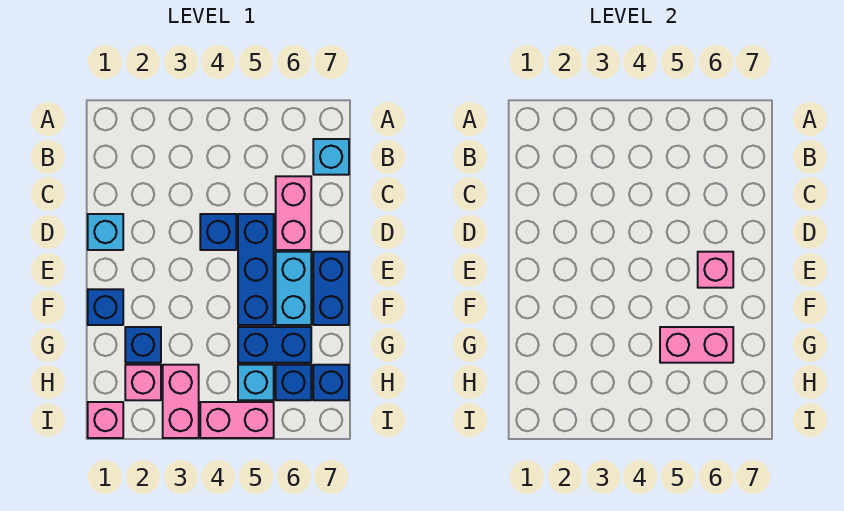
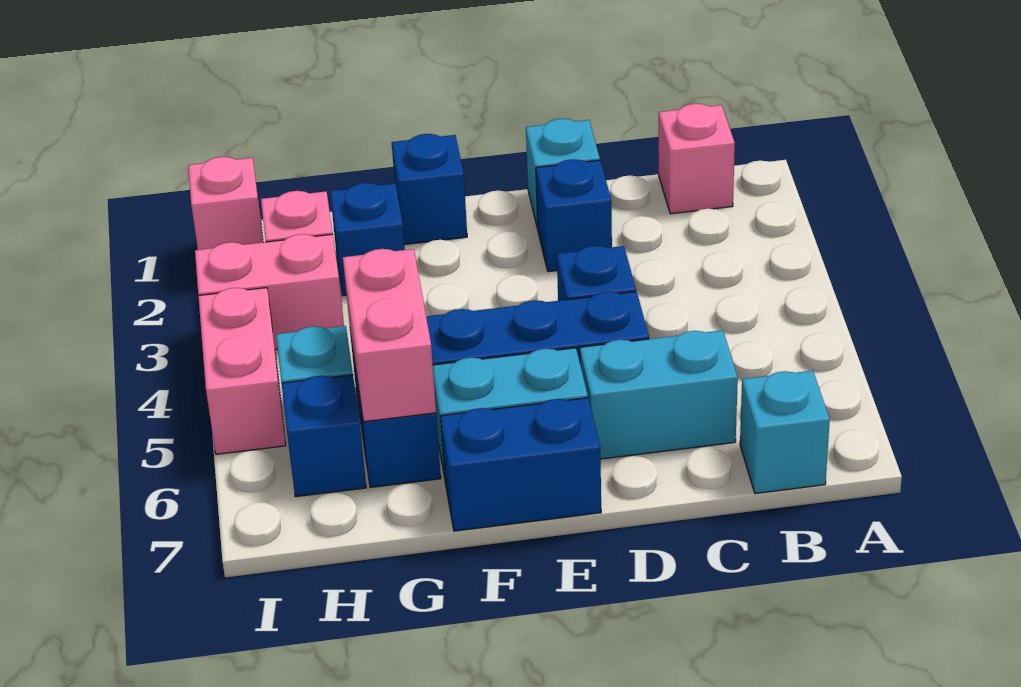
pink 1x2 brick [276,176,311,250] -> cyan 1x2 brick [580,330,738,459]
pink 1x1 brick [698,252,733,288] -> pink 1x1 brick moved to [659,104,735,214]
blue 1x1 brick [313,365,349,400] -> blue 1x1 brick moved to [536,159,612,272]

